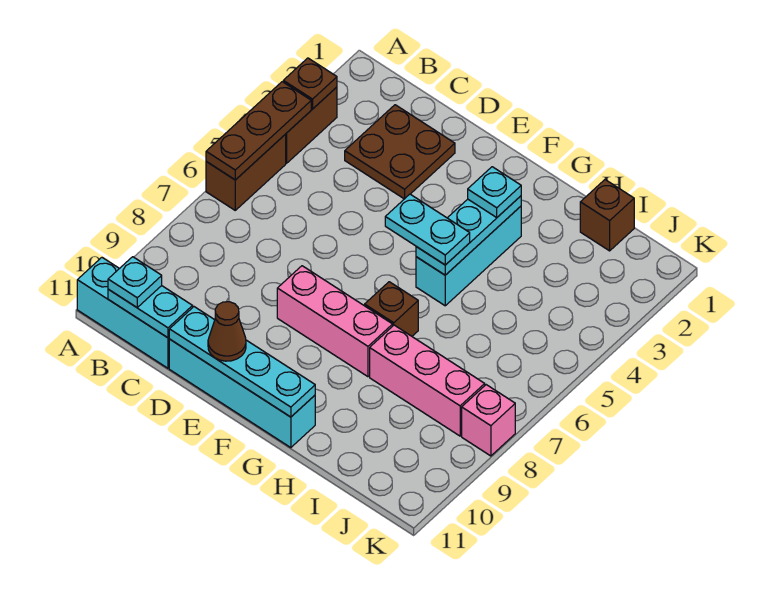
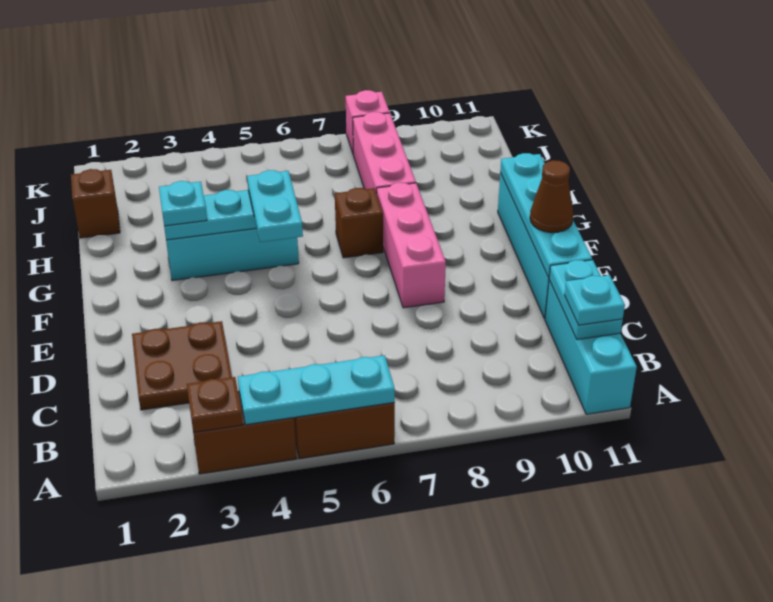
brown 1x3 plate [206,82,311,180] -> cyan 1x3 plate [238,355,395,425]

